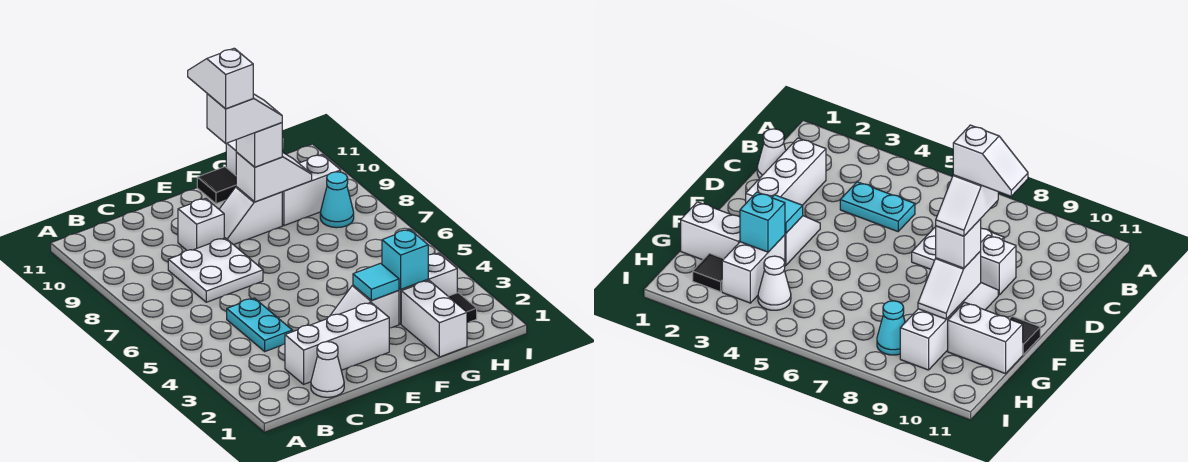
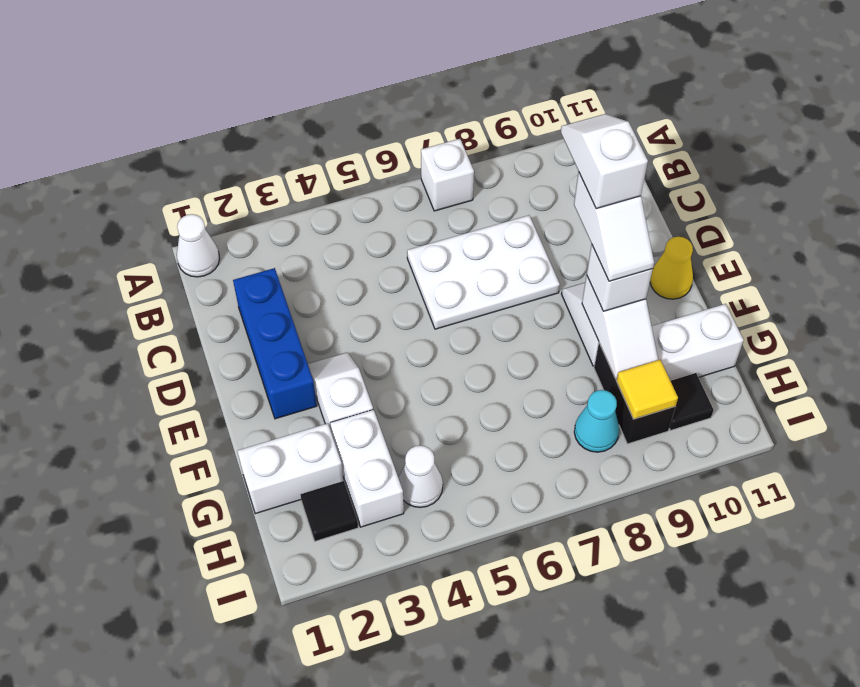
white 1x1 cone [311,342,344,397] -> white 1x1 cone moved to [177,214,220,277]
white 1x3 brick [285,302,389,384] -> blue 1x3 brick [233,268,317,419]
cyan 1x2 plate [227,298,292,351] -> none
white 2x2 plate [168,238,263,302] -> white 2x3 plate [407,215,560,329]
white 1x1 brick [178,198,224,250] -> white 1x1 brick moved to [421,139,474,211]
white 1x2 slope [188,48,253,109] -> white 1x2 slope turned to [561,114,648,209]
none -> yellow 1x1 cone [650,237,693,299]
cyan 1x1 tile [353,263,399,300] -> none
black 1x1 tile [197,167,236,204] -> black 1x1 tile moved to [669,373,714,430]
cyan 1x1 brick [382,229,428,290] -> none
white 1x2 brick [282,155,341,226] -> black 1x2 brick [594,343,676,444]
none -> yellow 1x1 tile [616,360,678,419]

